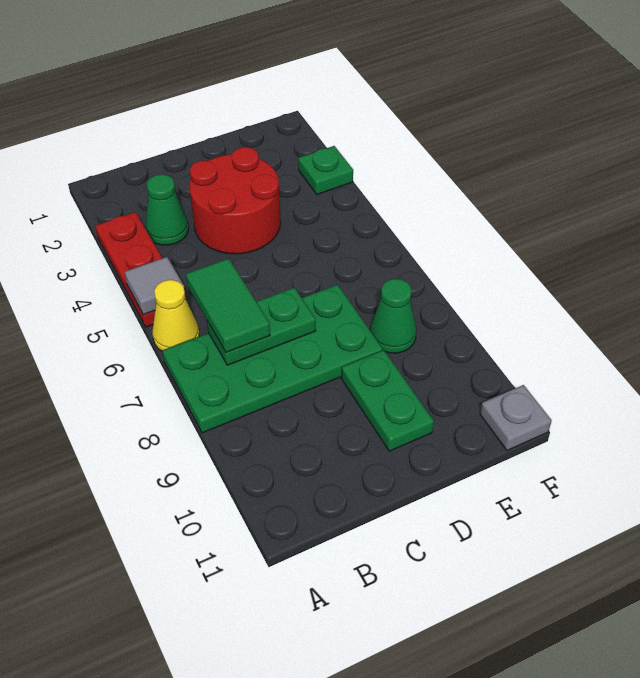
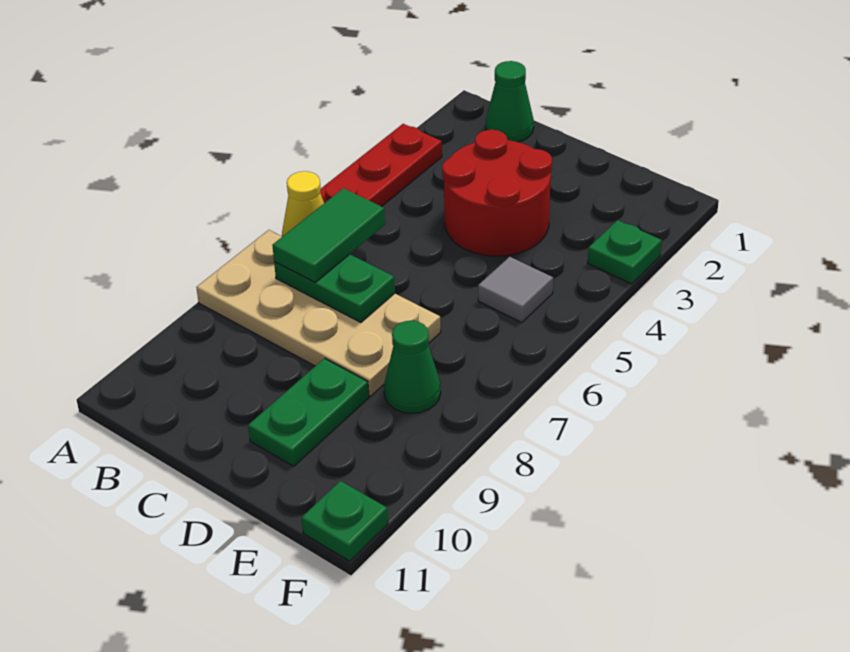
grey 1x1 tile [125,257,186,315] -> grey 1x1 tile moved to [478,257,553,323]
green 2x4 plate [162,285,383,433] -> tan 2x4 plate [196,230,441,396]
green 1x1 cone [145,174,189,245] -> green 1x1 cone moved to [486,61,534,142]
grey 1x1 plate [480,385,552,450] -> green 1x1 plate [302,481,388,561]

